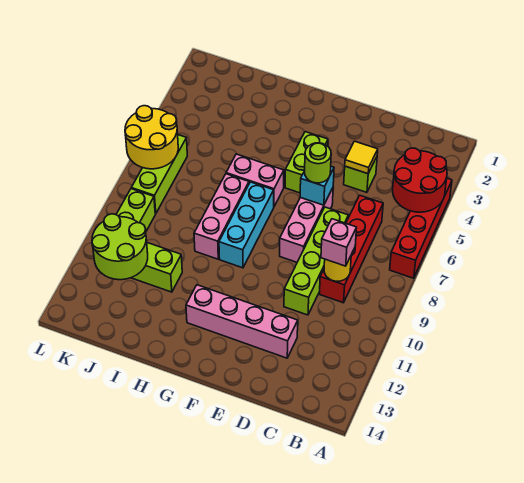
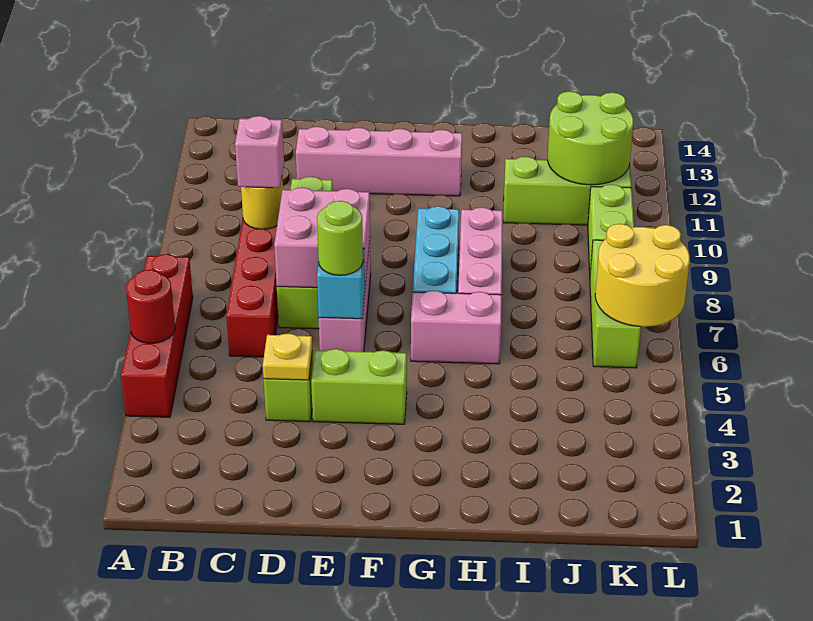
red 2x2 round brick [393,148,447,212] -> red 1x1 round brick [126,270,175,344]
yellow 1x1 tile [345,141,378,174] -> yellow 1x1 plate [263,333,312,380]
none -> pink 2x2 brick [274,187,370,288]
lime 1x2 brick [285,132,328,193] -> lime 1x2 brick turned to [311,349,407,424]

